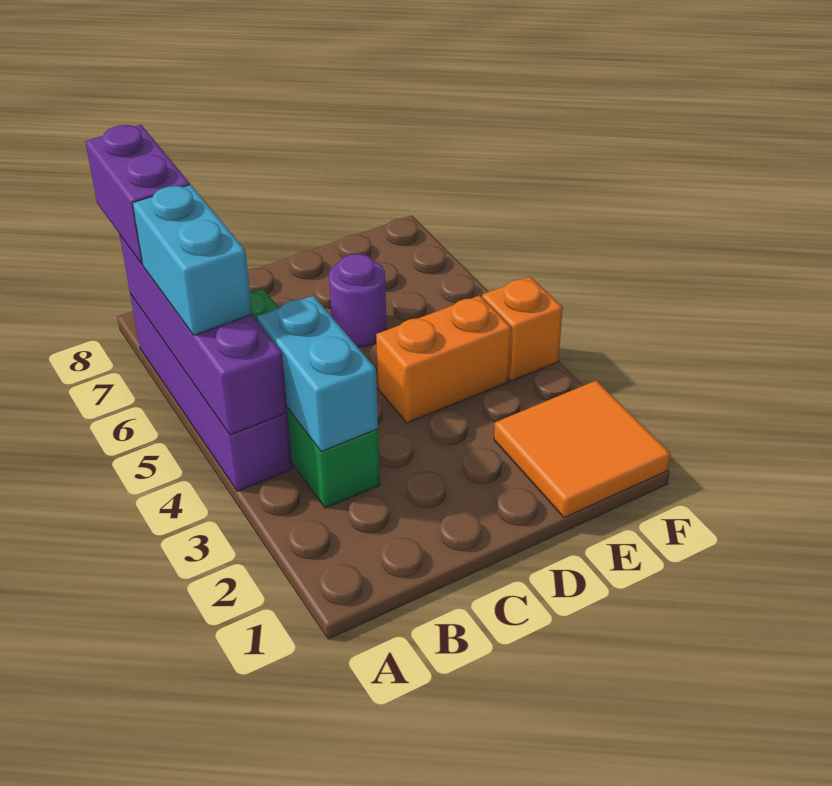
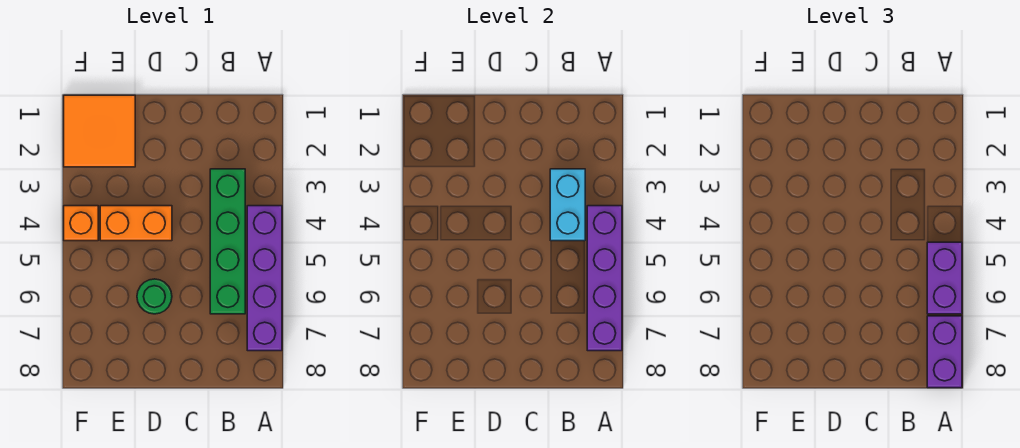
cyan 1x2 brick [132,185,252,335] -> purple 1x2 brick [927,242,962,314]
purple 1x1 round brick [329,254,387,347] -> green 1x1 round brick [137,279,172,314]

